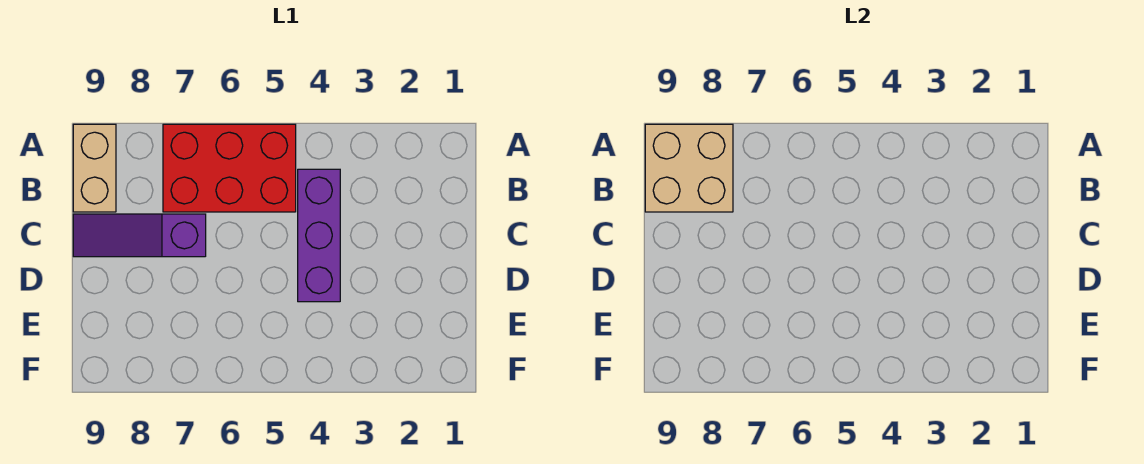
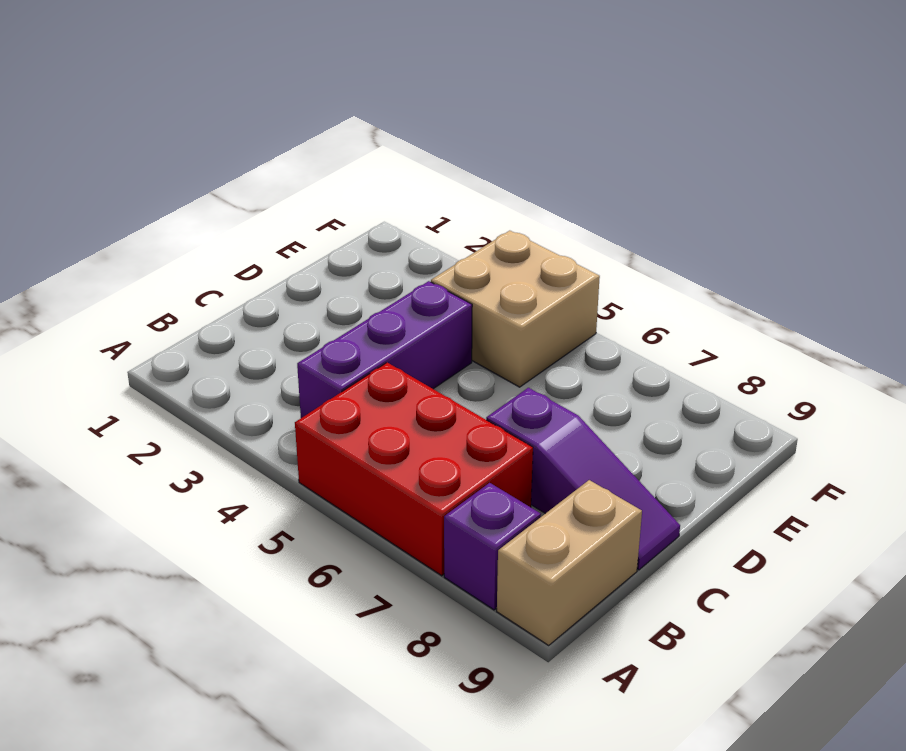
none -> purple 1x1 brick [444,483,541,610]
tan 2x2 brick [645,124,733,212] -> tan 2x2 brick moved to [431,231,600,387]

